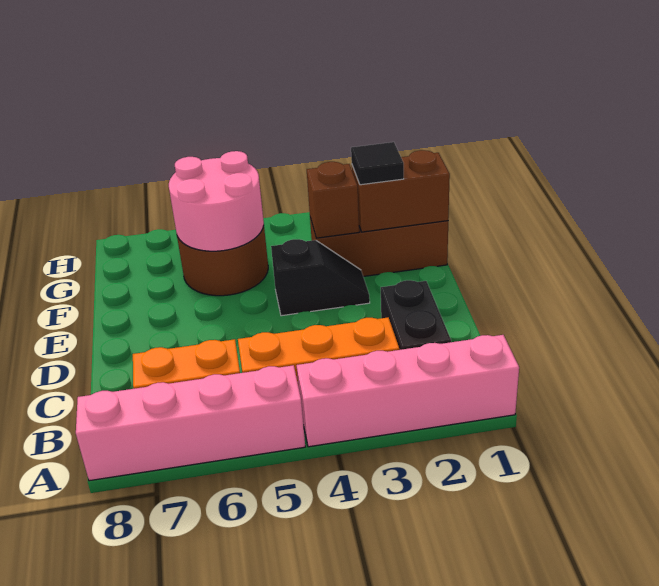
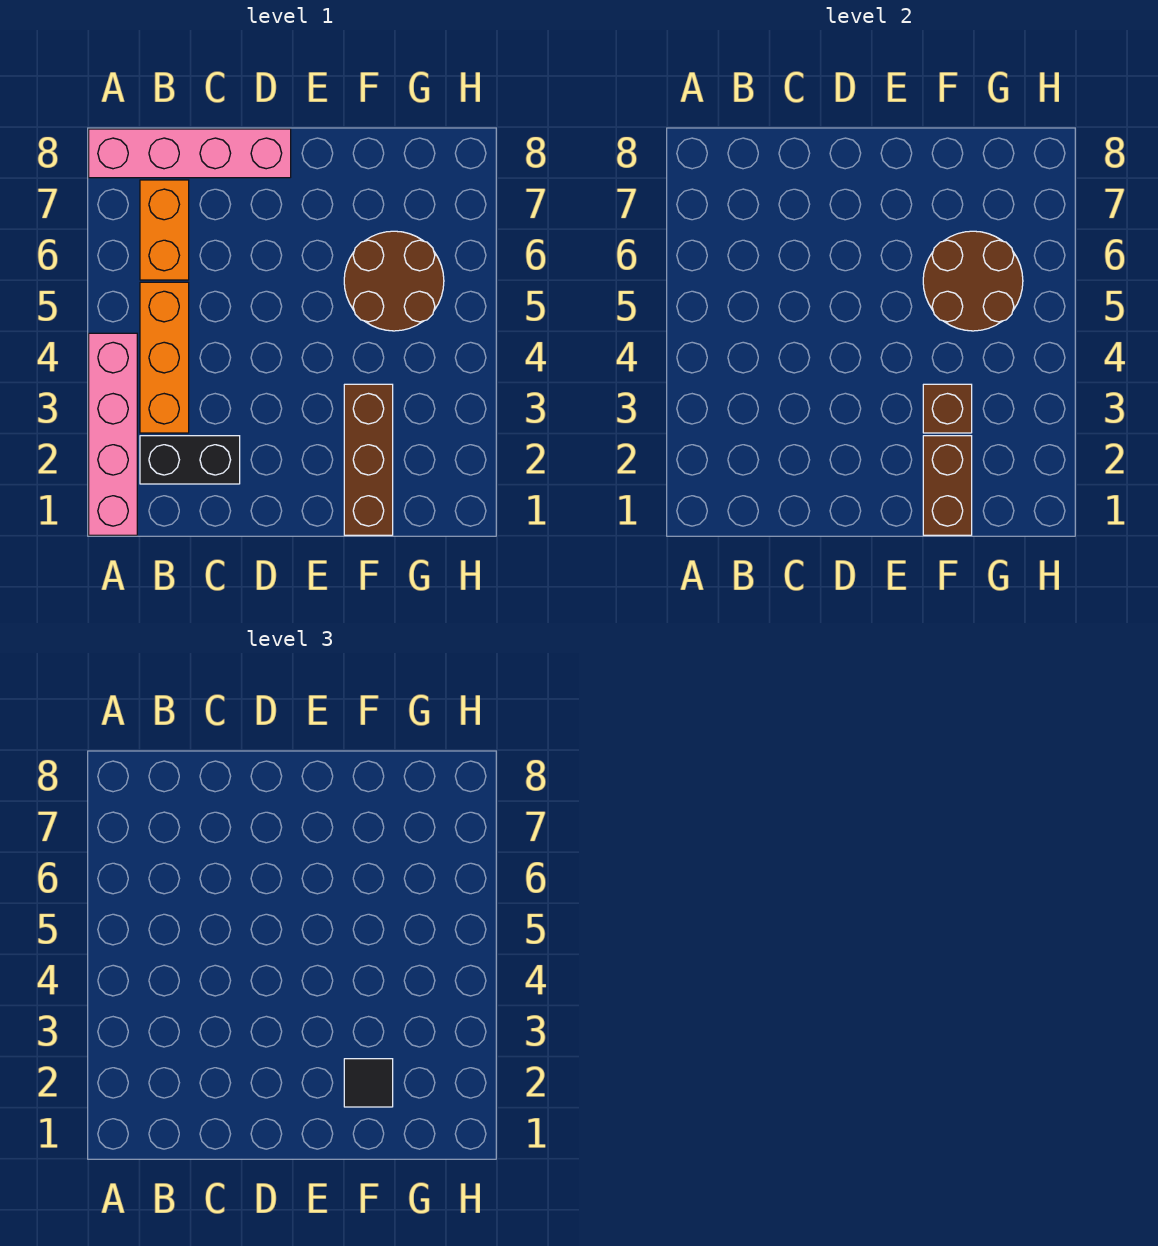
pink 1x4 brick [76,365,305,481] -> pink 1x4 brick turned to [89,129,291,178]
black 1x2 slope [271,239,370,316] -> none
pink 2x2 round brick [169,151,264,251] -> brown 2x2 round brick [923,231,1023,331]

